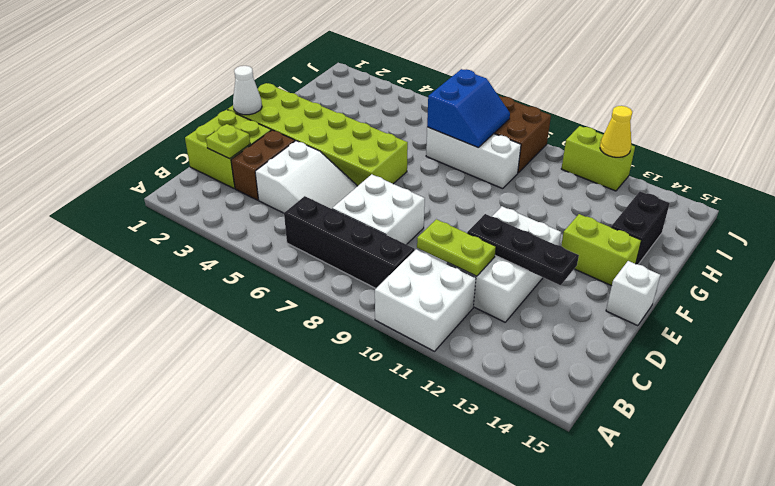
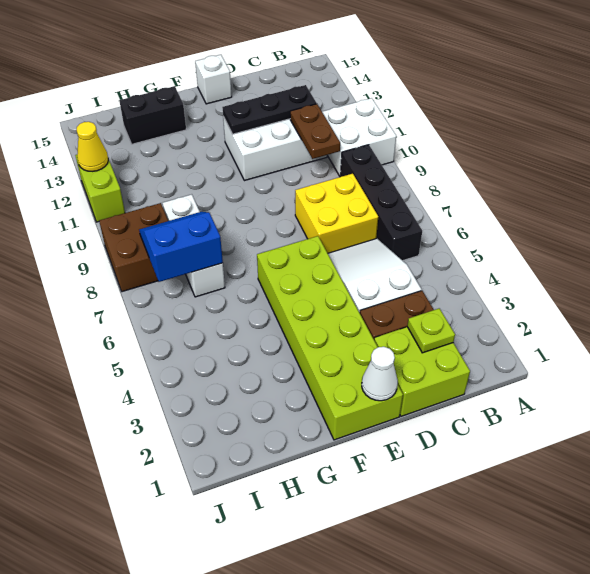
white 2x2 brick [332,174,425,245] -> yellow 2x2 brick [295,174,378,253]
lime 1x2 plate [417,219,496,276] -> brown 1x2 plate [290,104,340,159]
black 1x3 plate [467,214,579,285] -> black 1x3 plate turned to [222,85,317,134]
lime 1x2 brick [561,214,641,286] -> none

